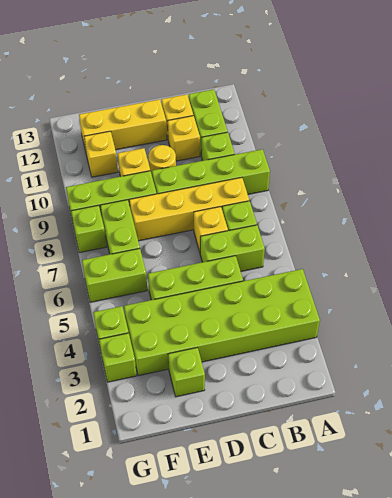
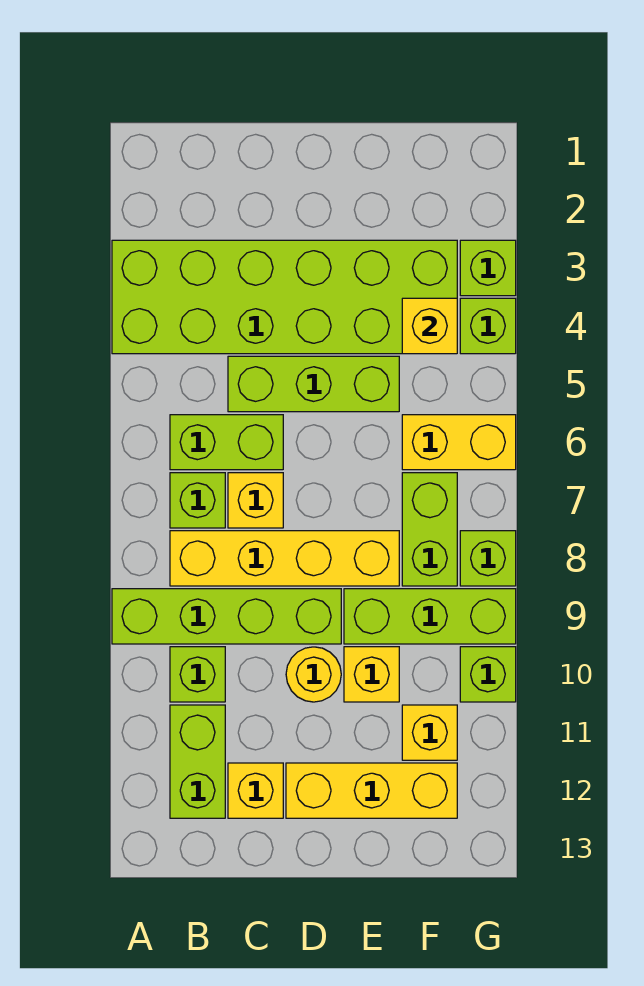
yellow 1x1 brick [168,116,200,161] -> yellow 1x1 brick moved to [402,298,457,354]
lime 1x1 brick [168,348,205,397] -> lime 1x1 brick moved to [460,647,516,702]
lime 1x2 brick [82,249,147,302] -> yellow 1x2 brick [402,415,516,470]

